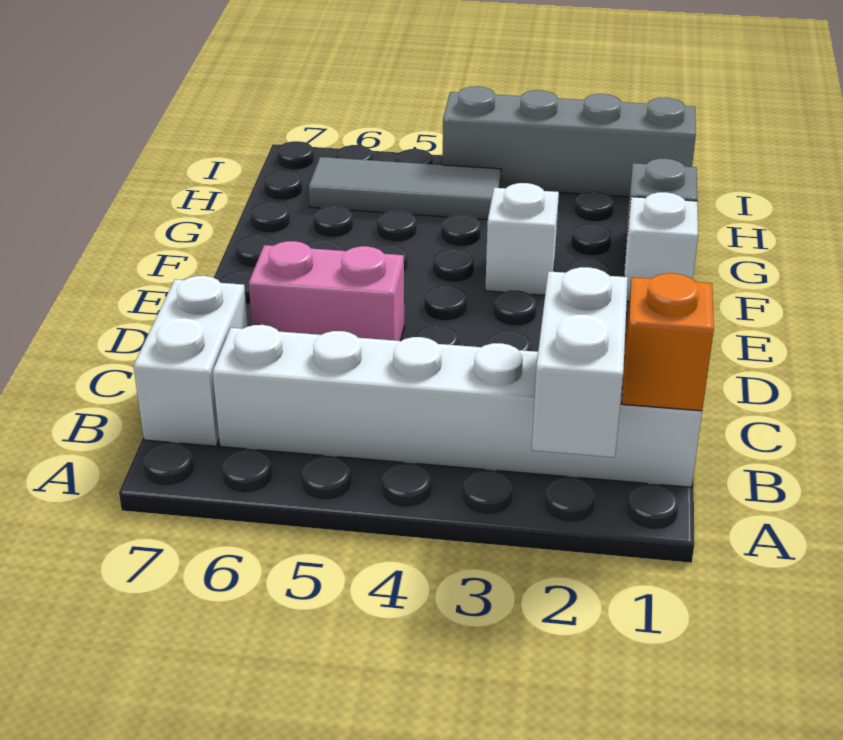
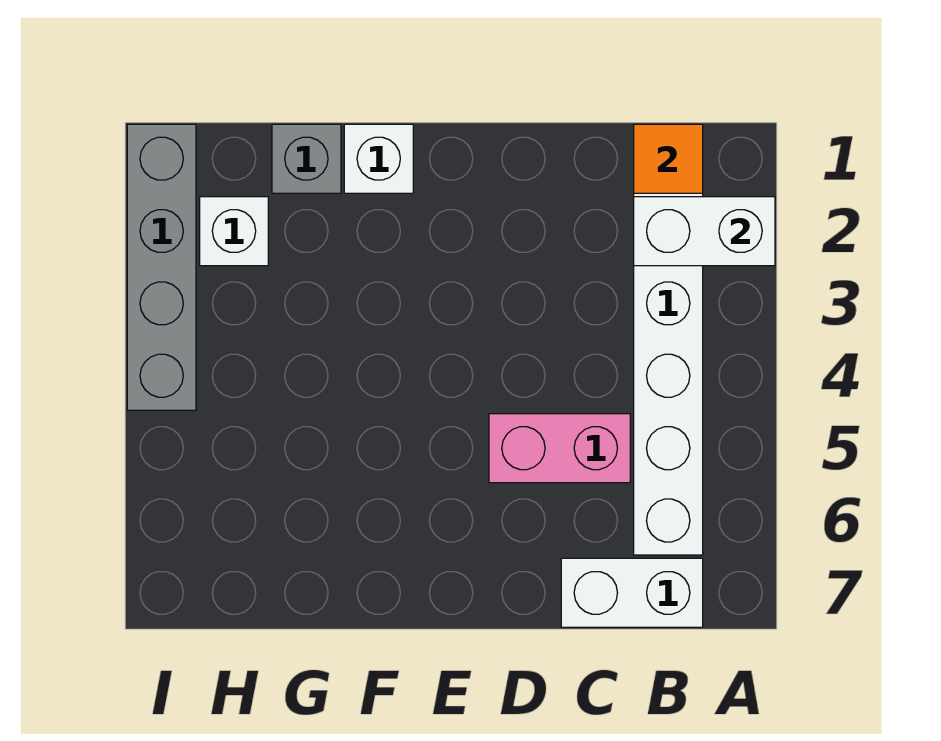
orange 1x1 brick [622,273,714,411] -> orange 1x1 tile [634,124,703,193]
pink 1x2 brick [249,241,404,341] -> pink 1x2 brick turned to [489,414,630,483]
white 1x1 brick [485,183,559,295] -> white 1x1 brick moved to [200,197,268,266]
grey 1x3 tile [309,157,501,220] -> none

